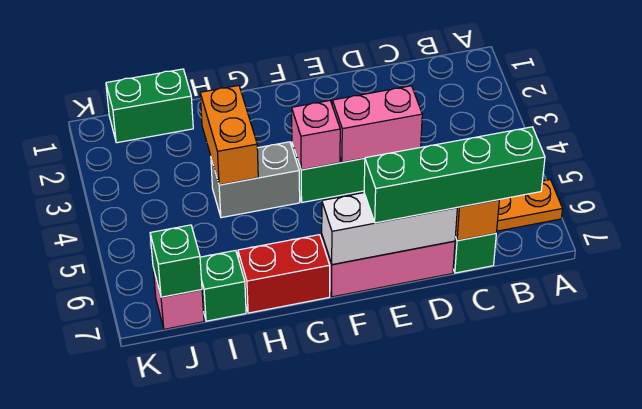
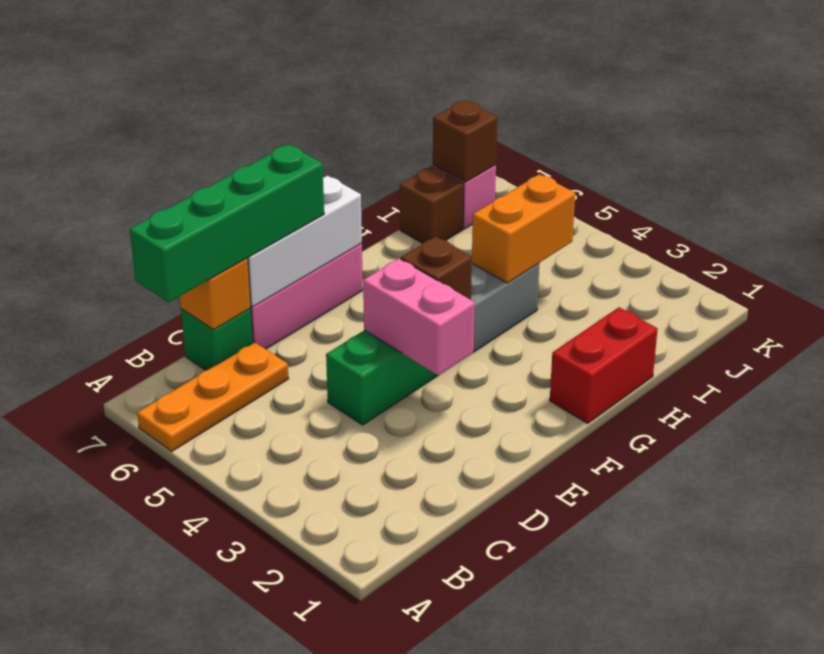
pink 1x2 brick [332,86,422,162] -> pink 1x2 brick turned to [363,259,475,375]
pink 1x1 brick [292,101,340,170] -> brown 1x1 brick [401,236,472,300]
red 1x2 brick [238,235,330,313] -> red 1x2 brick moved to [550,307,658,423]
orange 1x2 brick [200,85,258,185] -> orange 1x2 brick turned to [472,174,575,283]
green 1x2 brick [106,69,193,143] -> none
green 1x1 brick [200,250,246,321] -> brown 1x1 brick [400,166,464,243]
green 1x1 brick [150,225,202,297] -> brown 1x1 brick [433,100,497,182]

